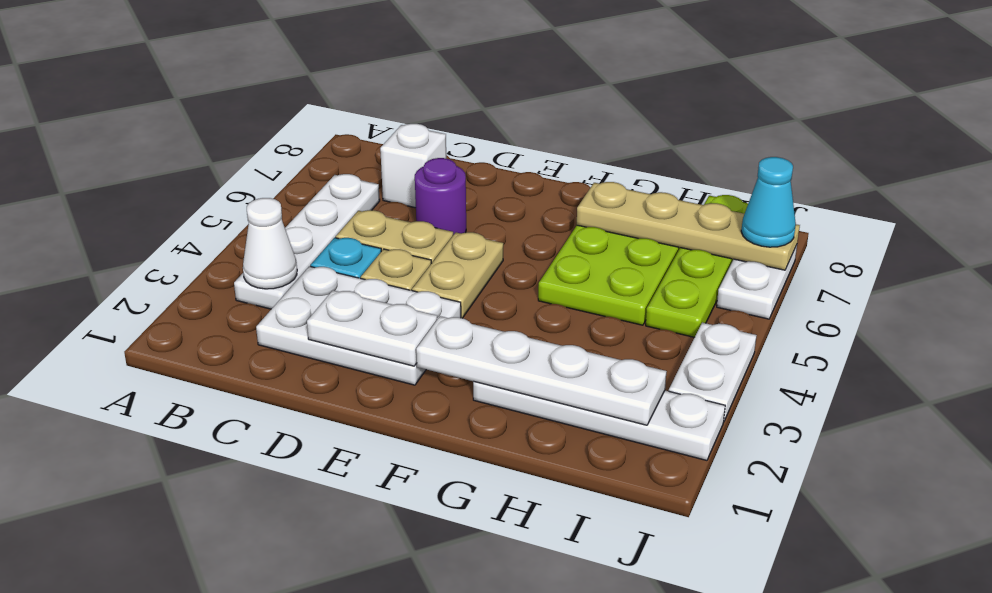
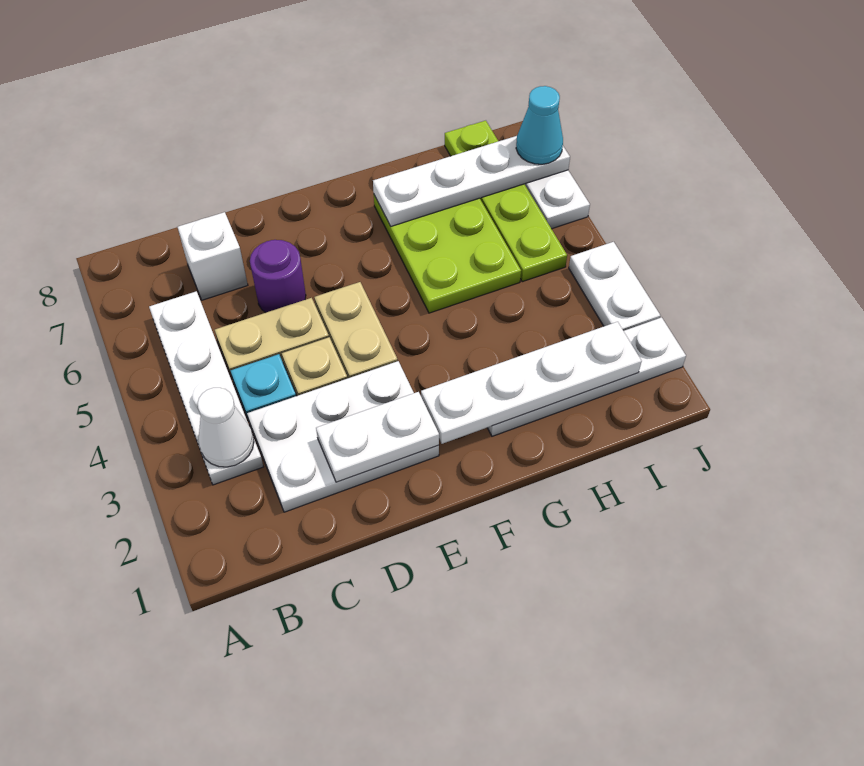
tan 1x4 plate [577,182,800,270] -> white 1x4 plate [373,136,570,226]

